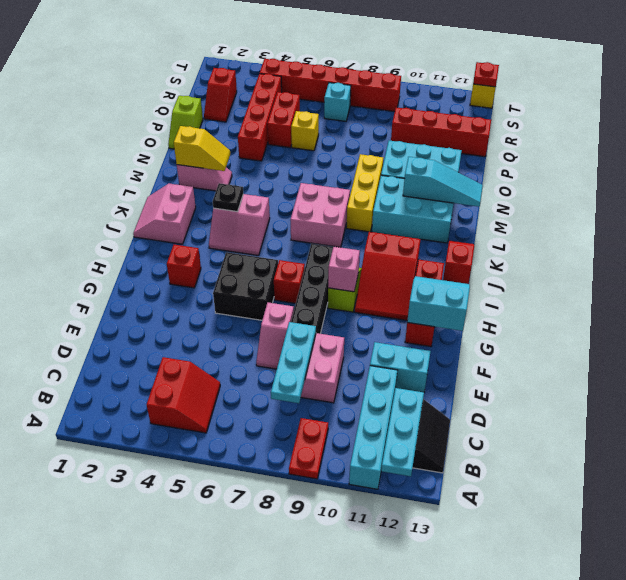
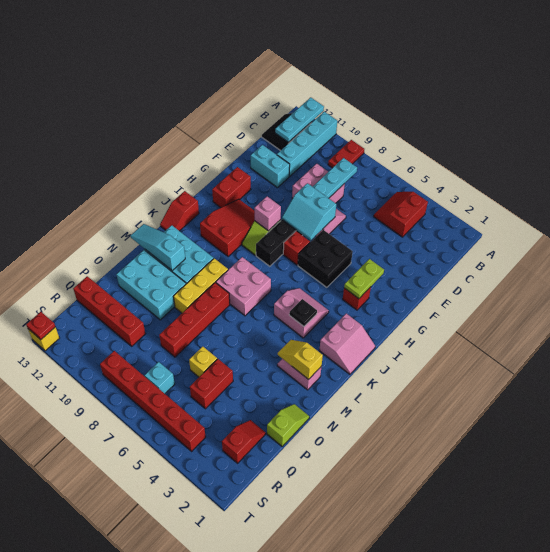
none -> lime 1x2 plate [344,259,384,299]
red 1x3 brick [405,260,444,347] -> red 1x2 brick [212,167,251,208]
cyan 2x2 slope [407,276,470,331] -> cyan 2x2 slope moved to [282,183,336,240]
red 1x4 brick [238,74,282,161] -> red 1x4 brick moved to [159,283,230,357]

